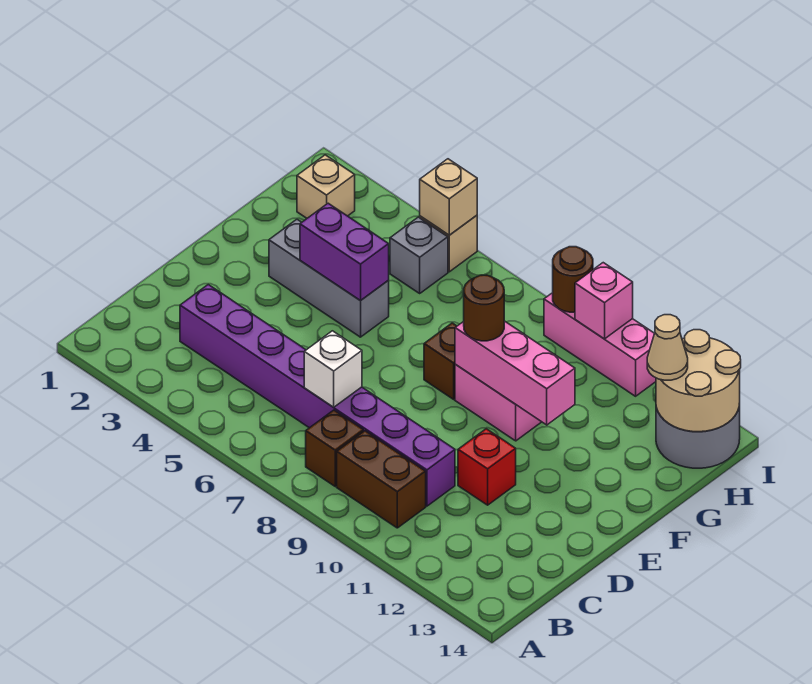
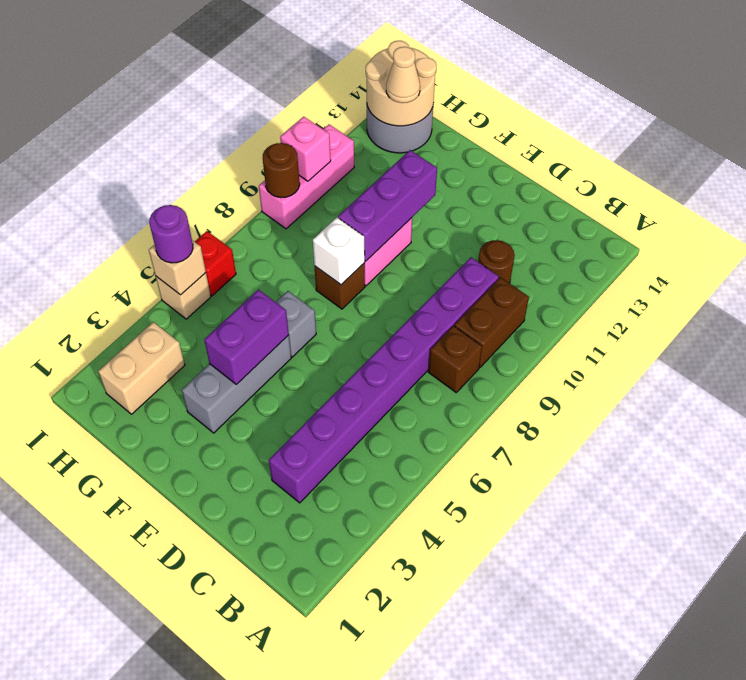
white 1x1 brick [304,331,362,407] -> white 1x1 brick moved to [313,218,365,285]
red 1x1 brick [458,429,516,505] -> red 1x1 brick moved to [195,231,236,296]
pink 1x3 brick [455,321,575,425] -> purple 1x3 brick [338,150,437,261]
brown 1x1 round brick [464,275,504,341] -> brown 1x1 round brick moved to [478,240,515,283]
tan 1x1 brick [297,155,355,218] -> tan 1x2 brick [98,322,185,414]
grey 1x1 brick [390,217,448,293] -> grey 1x1 brick moved to [276,291,316,357]
none -> purple 1x1 round brick [149,205,193,263]

